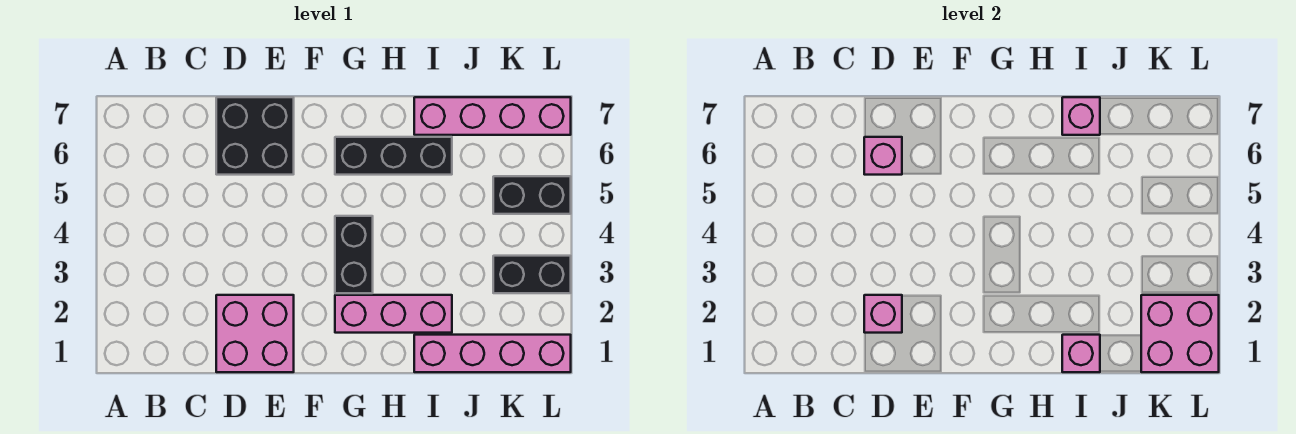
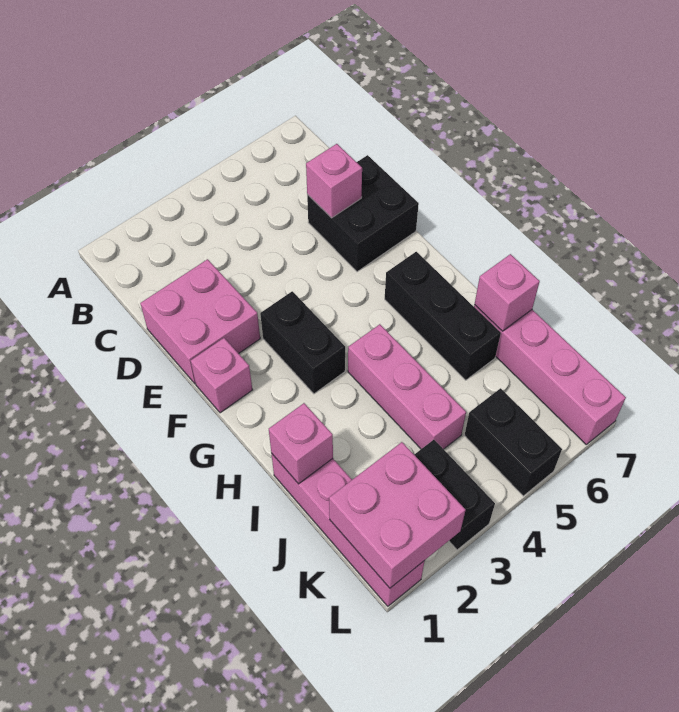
pink 1x1 brick [864,295,902,333] -> pink 1x1 brick moved to [191,338,252,413]
pink 1x3 brick [335,295,452,333] -> pink 1x3 brick moved to [348,324,466,449]
black 1x2 brick [335,216,373,293] -> black 1x2 brick turned to [260,291,345,394]

